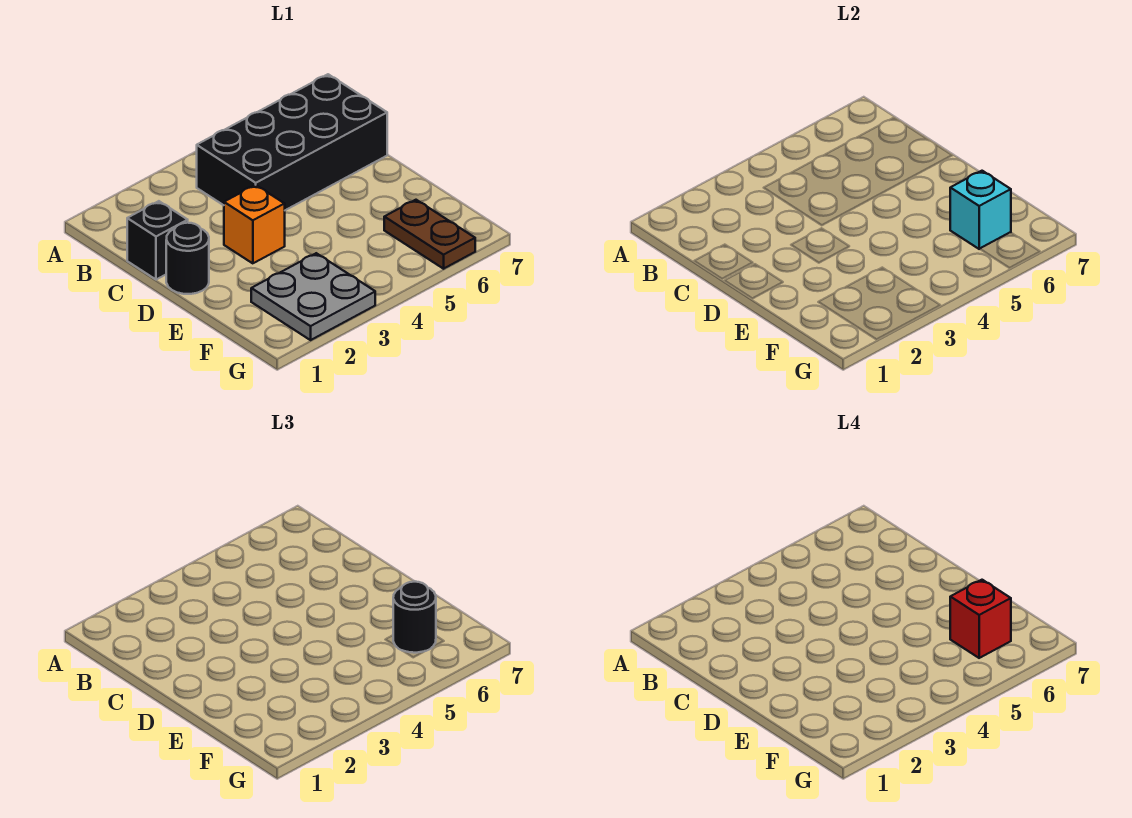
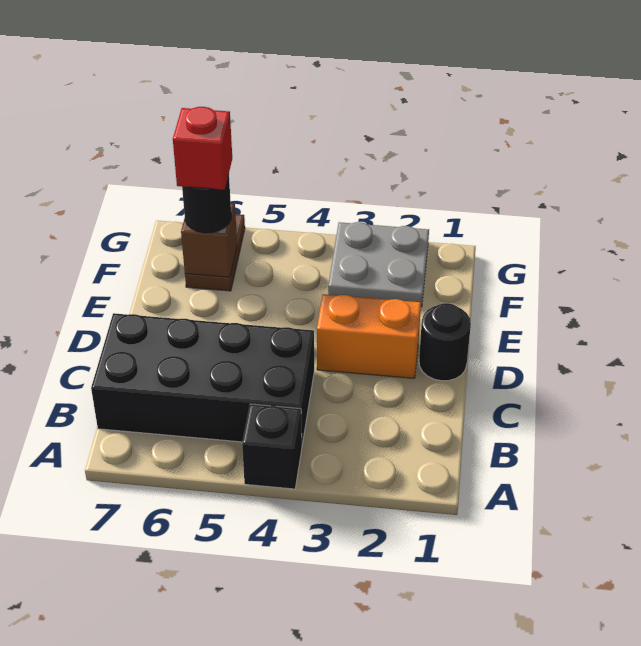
black 1x1 brick [127,201,188,280] -> black 1x1 brick moved to [242,404,302,489]
orange 1x1 brick [224,185,285,263] -> orange 1x2 brick [317,294,421,378]
cyan 1x1 brick [950,171,1011,249] -> brown 1x1 brick [181,204,237,277]

